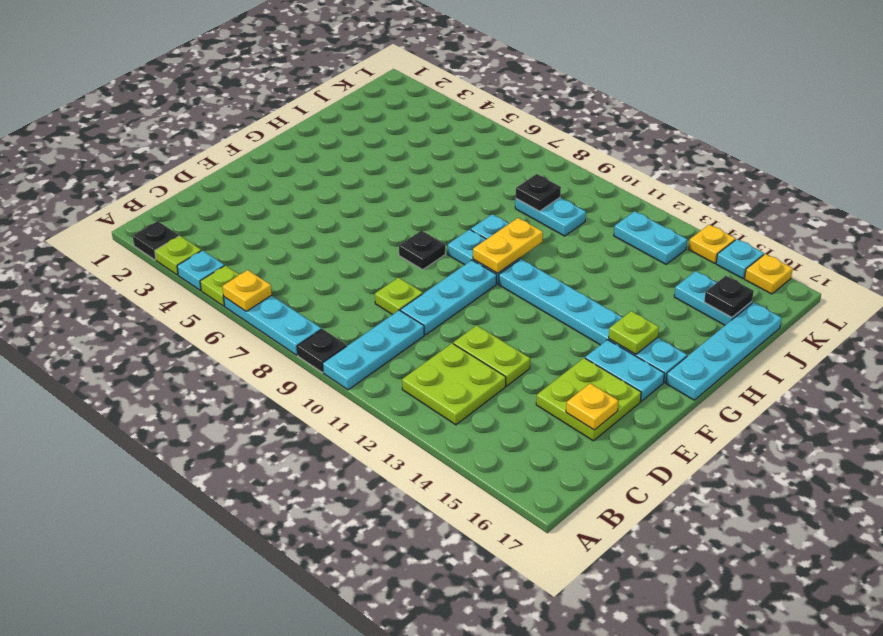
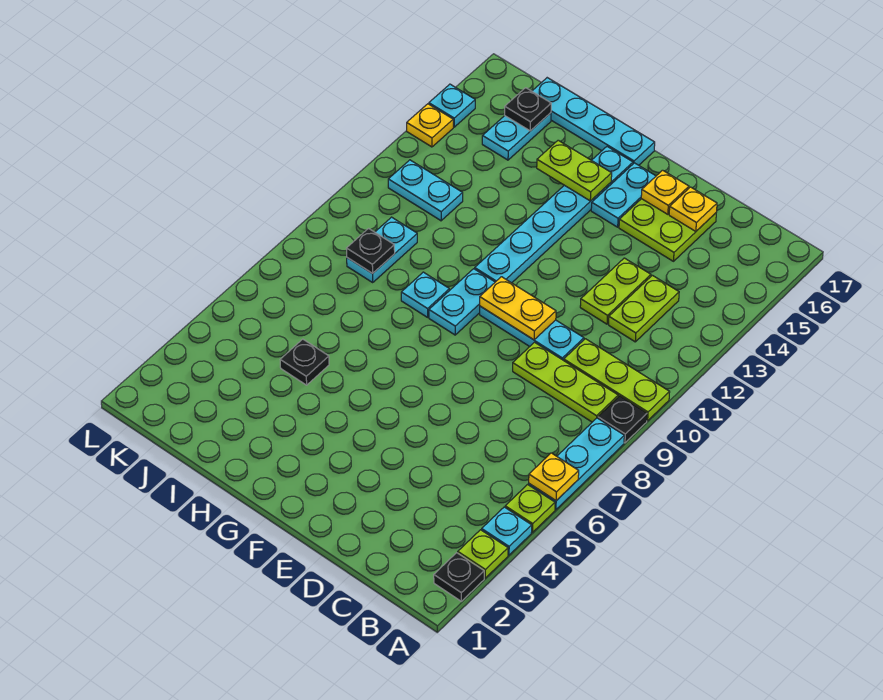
cyan 1x3 plate [323,310,424,390] -> lime 1x3 plate [564,339,670,421]
lime 2x2 plate [402,343,506,425] -> lime 1x2 plate [609,275,679,342]
lime 1x1 plate [375,278,423,315] -> lime 1x3 plate [513,342,618,422]
black 1x1 plate [399,231,445,270] -> black 1x1 plate moved to [280,339,329,385]
yellow 1x2 plate [473,218,543,273] -> yellow 1x2 plate moved to [480,277,556,340]
lime 1x1 plate [609,311,659,354] -> lime 1x2 plate [537,140,612,201]
cyan 1x2 plate [614,211,687,264] -> cyan 1x2 plate turned to [388,160,463,221]
yellow 1x1 plate [745,254,793,294] -> yellow 1x1 plate moved to [641,170,689,214]

